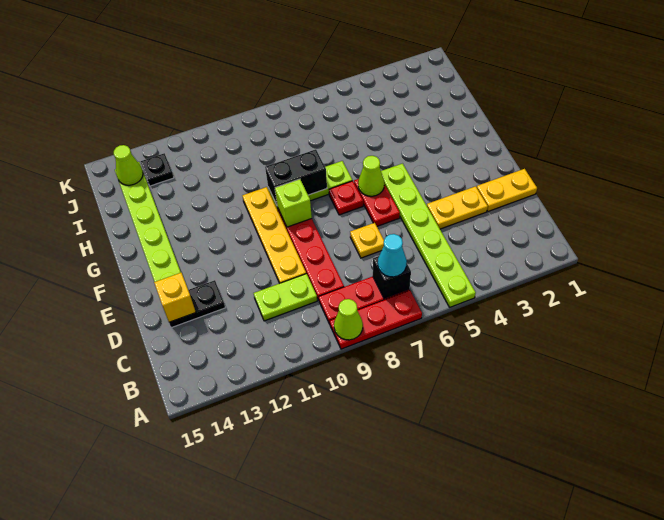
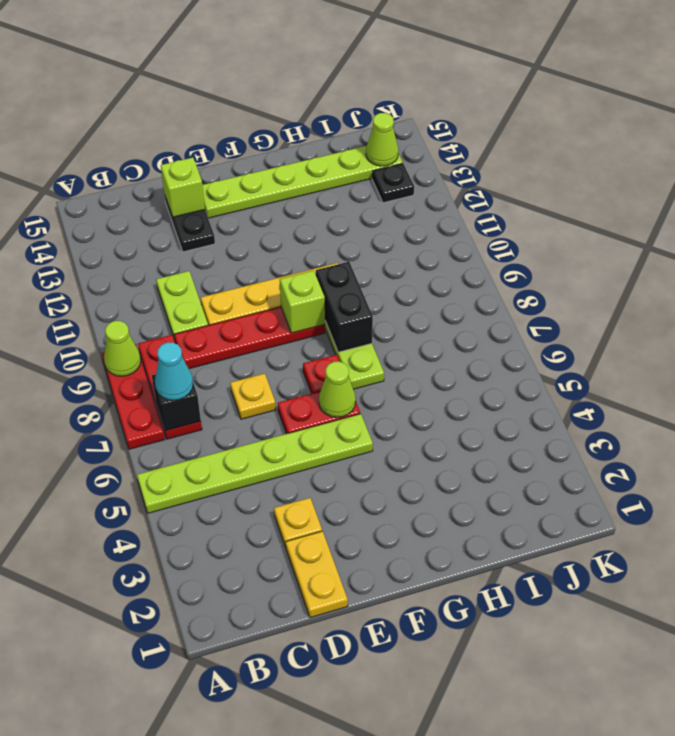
yellow 1x2 plate [427,186,488,229] -> yellow 1x1 plate [274,498,322,547]
yellow 1x1 brick [154,273,196,322] -> lime 1x1 brick [161,158,205,217]

